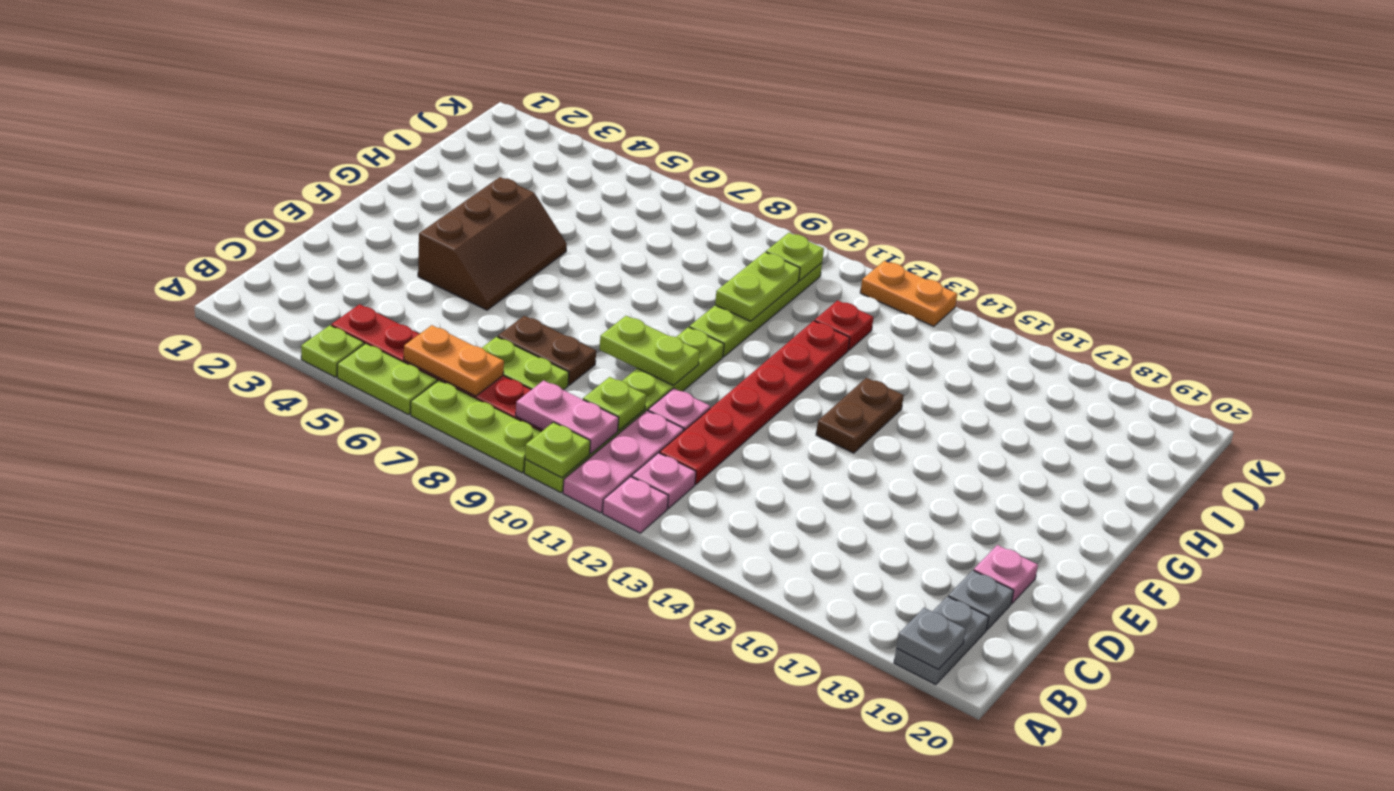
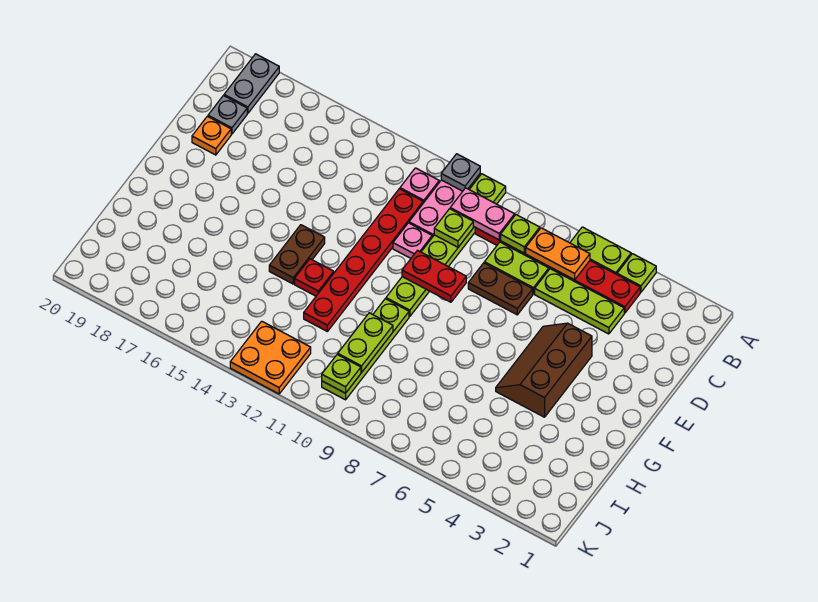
lime 1x3 plate [411,380,541,473] -> lime 1x3 plate moved to [535,269,624,334]
lime 1x1 plate [525,422,590,478] -> lime 1x1 plate moved to [501,215,540,253]
pink 1x1 plate [602,477,668,533] -> none
grey 1x1 plate [896,608,966,669] -> grey 1x1 plate moved to [441,154,480,191]
pink 1x1 plate [974,545,1038,603] -> orange 1x1 plate [192,116,231,155]
lime 1x2 plate [599,316,700,386] -> red 1x2 plate [402,250,466,302]
red 1x1 plate [815,300,873,350] -> red 1x1 plate moved to [295,259,334,296]
orange 1x2 plate [860,261,957,326] -> orange 2x2 plate [230,321,311,394]

